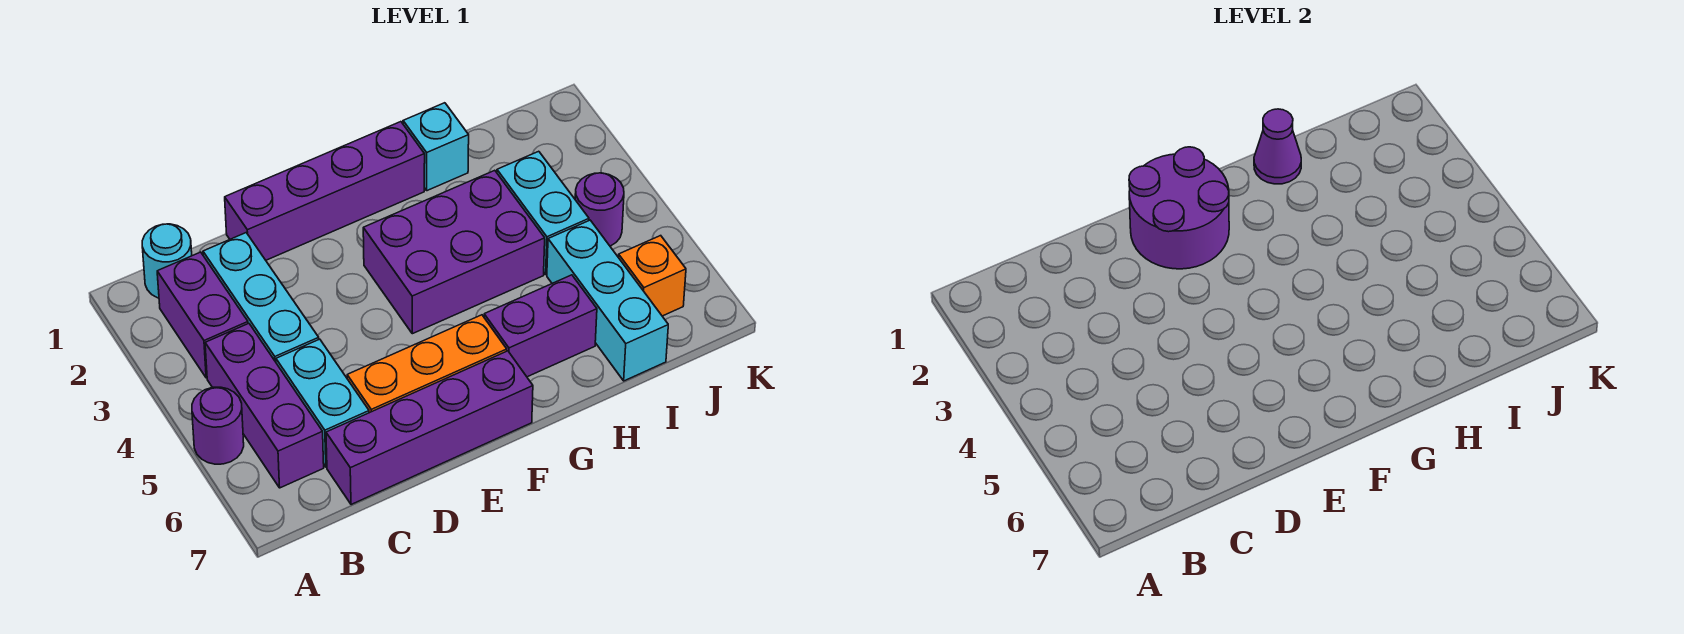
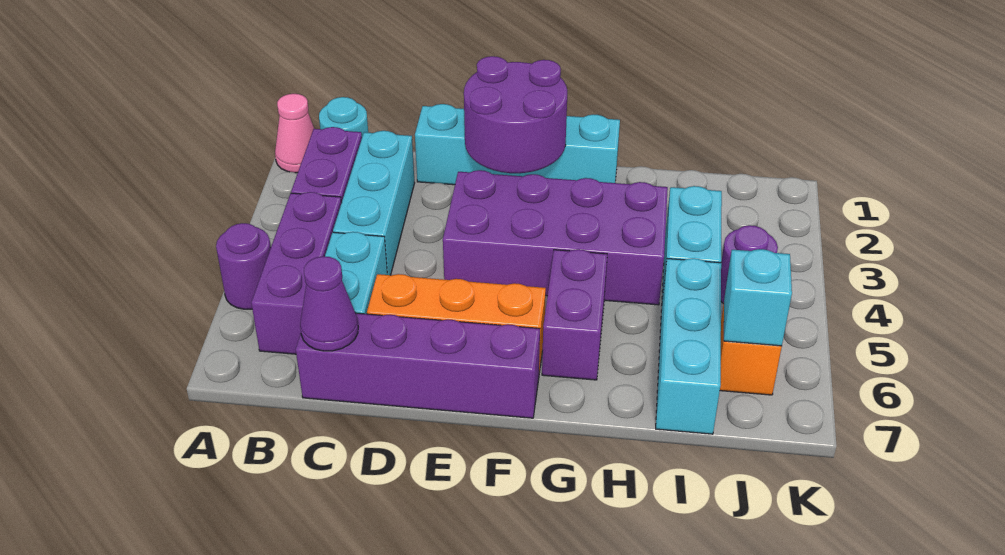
none -> pink 1x1 cone [275,94,314,173]
purple 1x4 brick [225,122,425,260] -> cyan 1x4 brick [415,104,620,185]
purple 2x3 brick [363,170,545,334] -> purple 2x4 brick [443,170,668,305]
purple 1x2 brick [484,275,597,377] -> purple 1x2 brick turned to [542,249,607,380]
cyan 1x1 brick [403,103,469,191] -> cyan 1x1 brick moved to [724,249,792,346]
purple 1x1 cone [1254,109,1301,184] -> purple 1x1 cone moved to [300,256,358,351]

